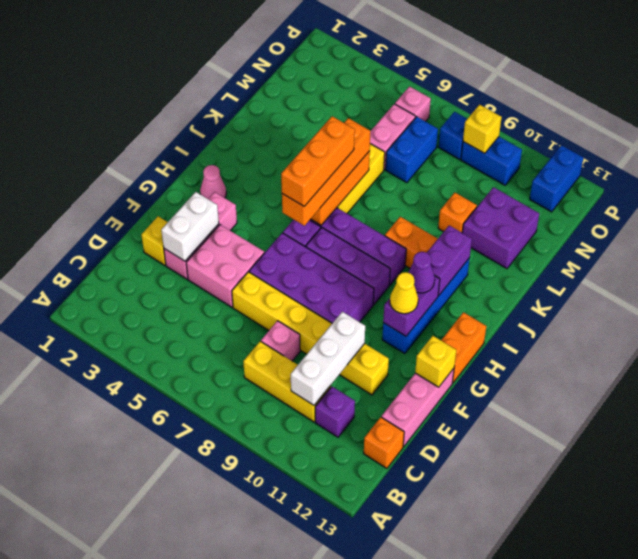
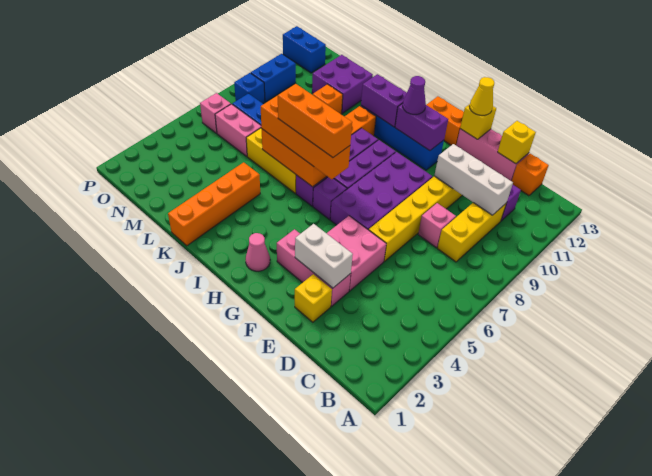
yellow 1x1 cone [390,272,418,314] -> yellow 1x1 cone moved to [469,77,494,115]
none -> orange 1x4 brick [168,162,260,246]
yellow 1x1 brick [463,105,502,154] -> yellow 1x1 brick moved to [498,121,536,164]

